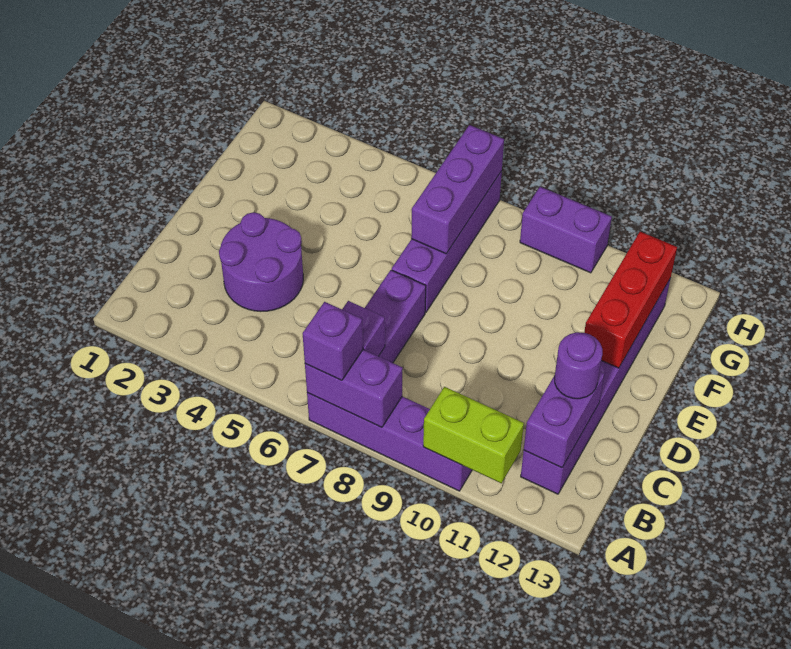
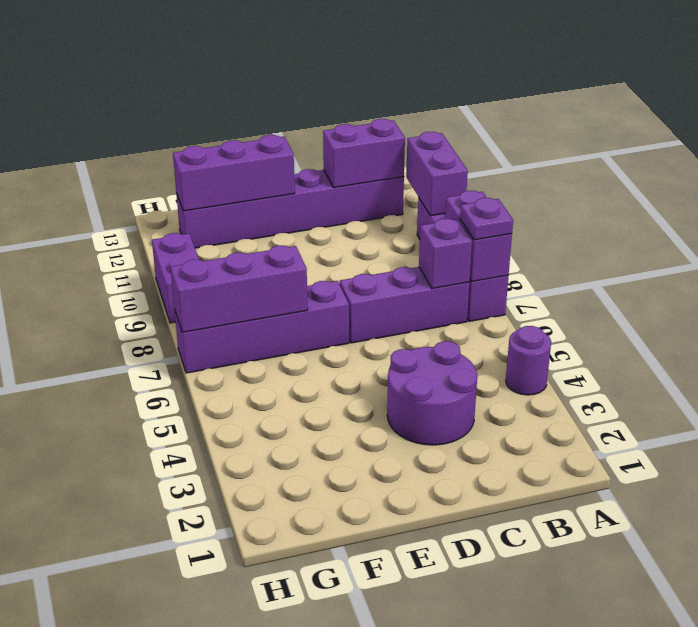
purple 1x1 brick [303,302,363,380] -> purple 1x1 plate [460,198,513,240]
lime 1x2 brick [423,387,524,483] -> purple 1x2 brick [406,132,468,216]
purple 1x1 round brick [555,332,602,399] -> purple 1x1 round brick moved to [506,326,551,395]
red 1x3 brick [584,232,677,368] -> purple 1x3 brick [173,135,295,211]

